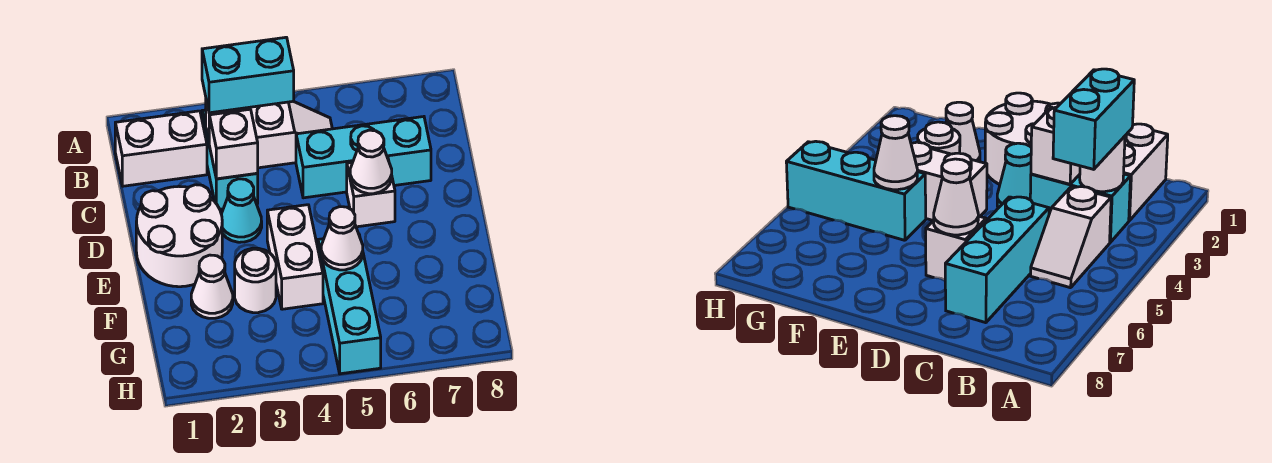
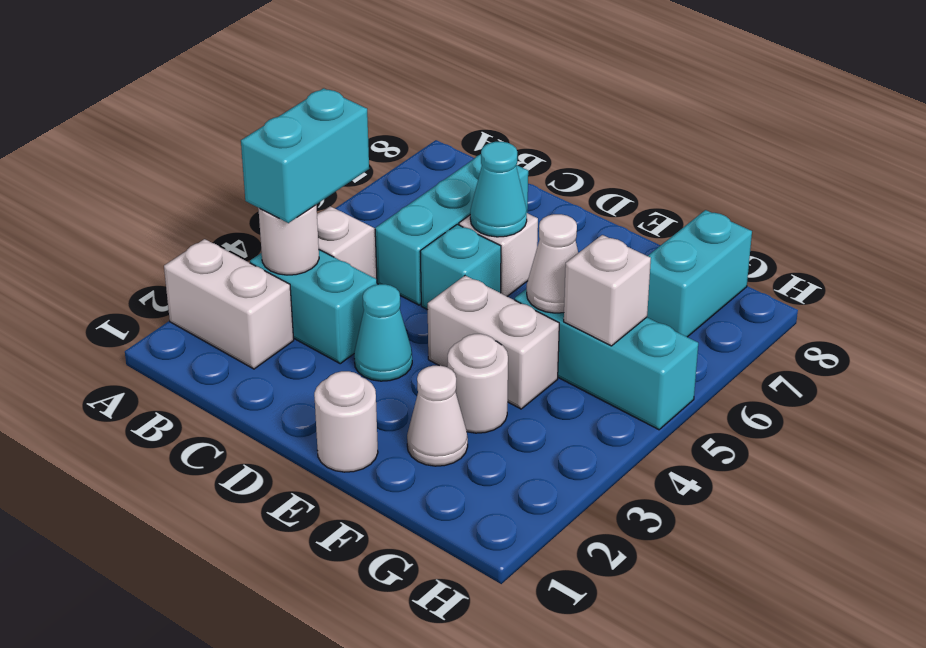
white 1x2 brick [115,111,207,186] -> white 1x2 brick turned to [164,239,294,369]
white 1x1 brick [209,109,258,179] -> white 1x1 brick moved to [564,235,651,346]
white 2x2 round brick [136,185,222,287] -> white 1x1 round brick [314,371,378,472]
none -> cyan 1x1 brick [420,224,501,310]
white 1x1 cone [350,130,392,194] -> cyan 1x1 cone [470,142,527,237]
none -> cyan 1x2 brick [647,210,752,337]

